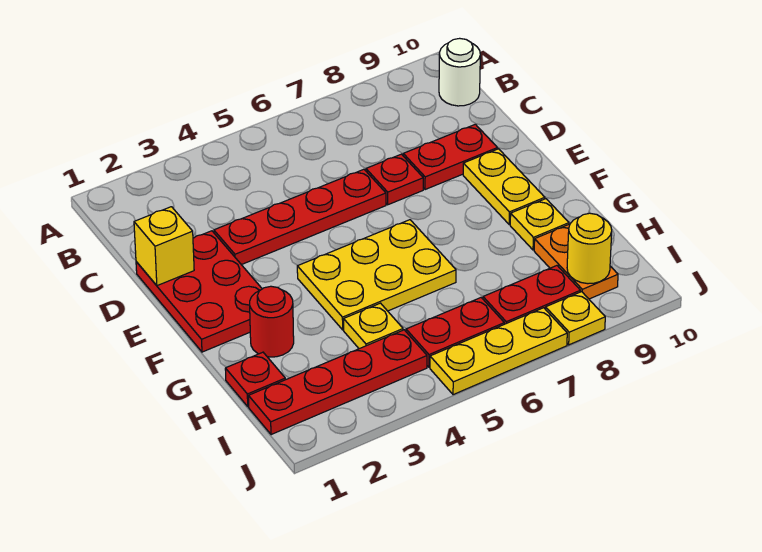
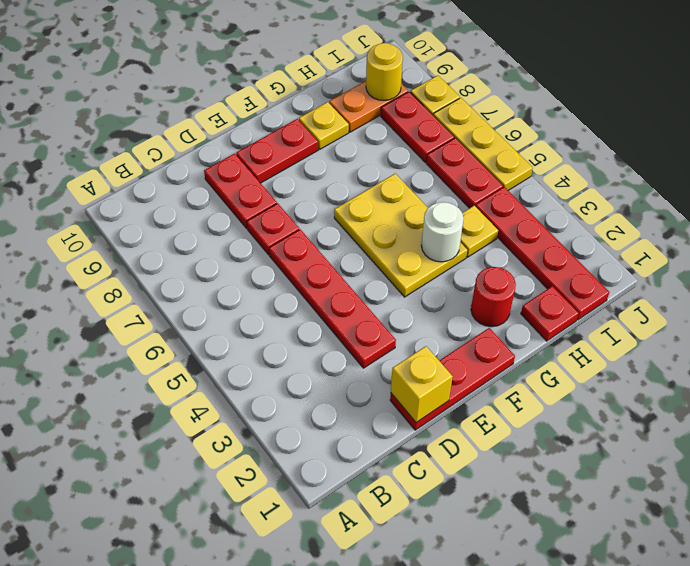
white 1x1 round brick [439,38,480,106] -> white 1x1 round brick moved to [421,202,464,262]
red 2x3 plate [136,231,262,352] -> red 1x3 plate [390,328,515,430]
yellow 1x2 plate [463,149,545,225] -> red 1x2 plate [236,119,318,183]

